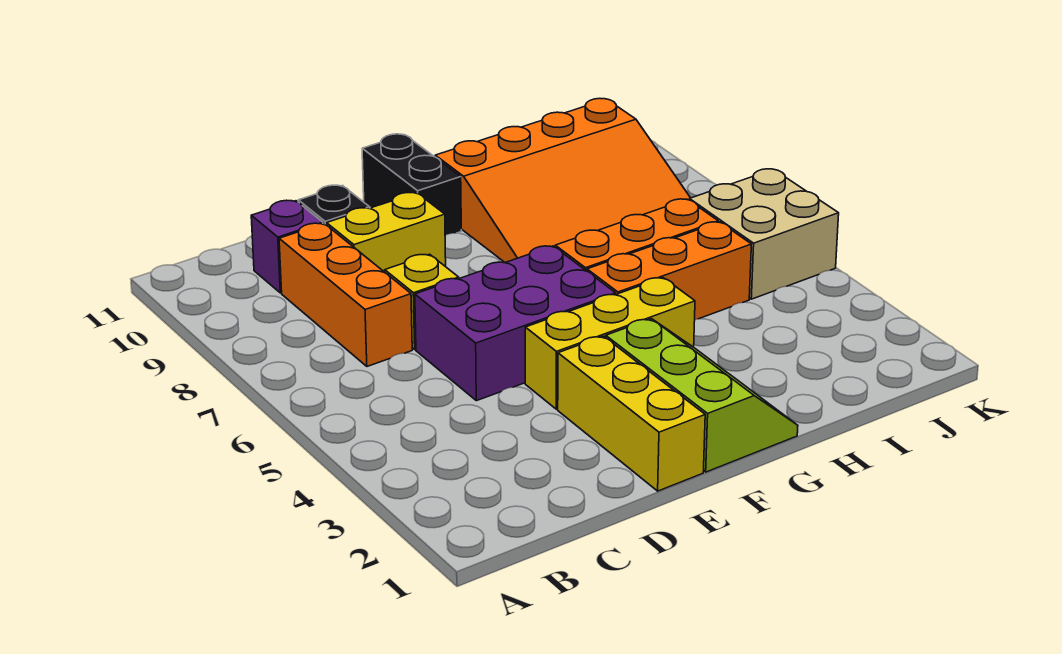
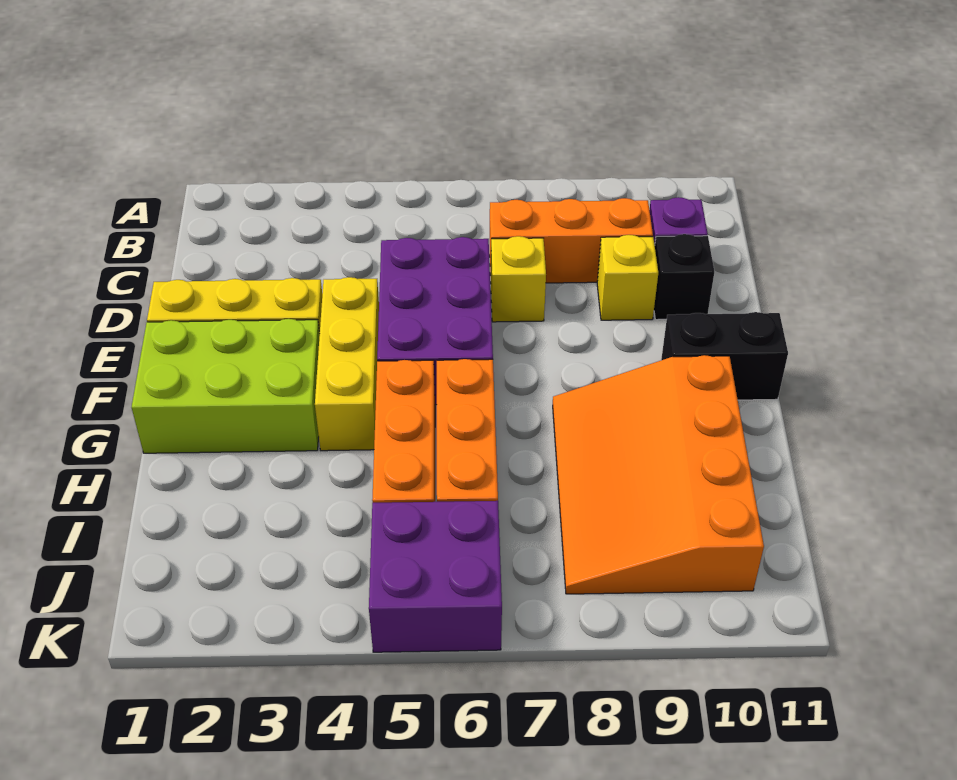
yellow 1x2 brick [327,193,446,272] -> yellow 1x1 brick [597,235,658,320]
lime 2x3 slope [606,319,798,472] -> lime 2x3 brick [132,319,320,453]
tan 2x2 brick [689,169,839,299] -> purple 2x2 brick [369,501,502,652]

